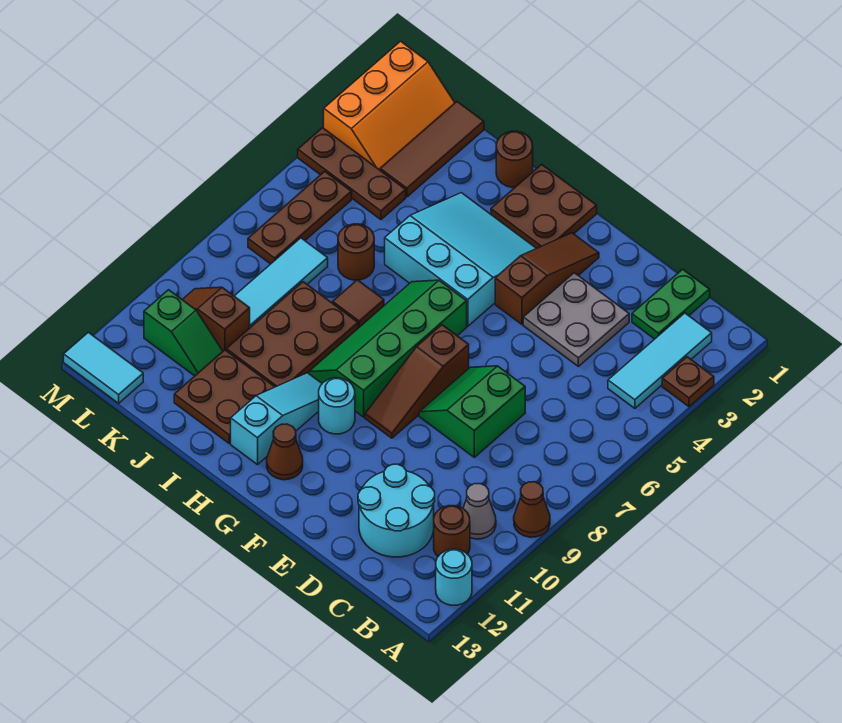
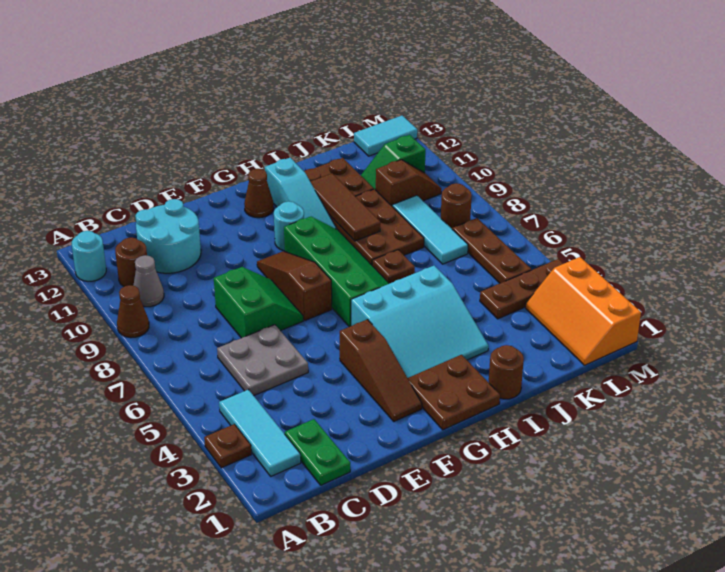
grey 2x2 plate [523,273,629,366] -> grey 2x2 plate moved to [217,325,308,396]
brown 1x1 tile [333,280,384,328] -> brown 1x1 plate [372,250,415,284]
brown 1x1 round brick [338,224,374,280] -> brown 1x1 round brick moved to [441,183,472,229]
brown 1x3 tile [380,102,484,197] -> brown 1x3 tile moved to [310,173,380,241]

